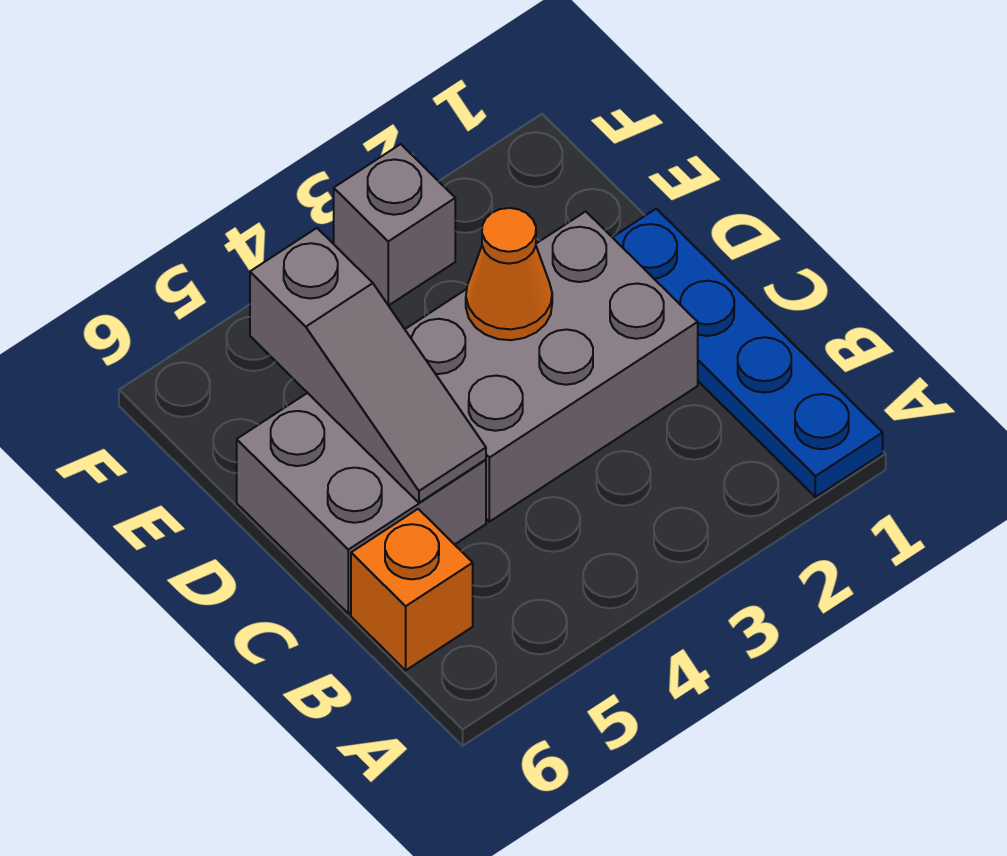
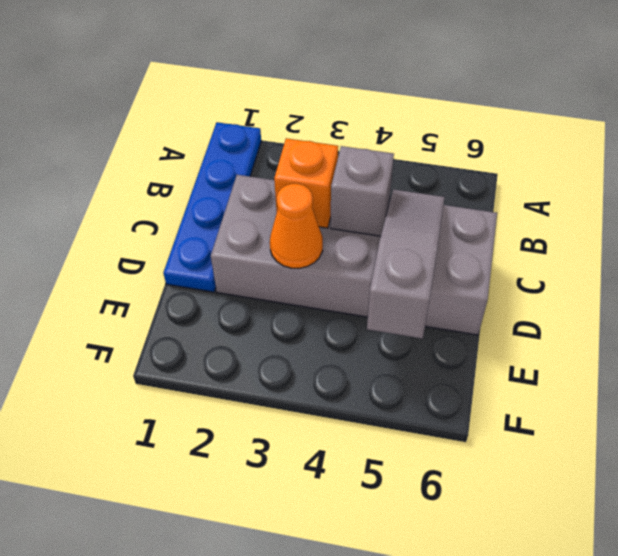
orange 1x1 brick [351,509,473,670] -> orange 1x1 brick moved to [274,138,338,228]
grey 1x1 brick [334,144,455,306] -> grey 1x1 brick moved to [331,146,394,236]

